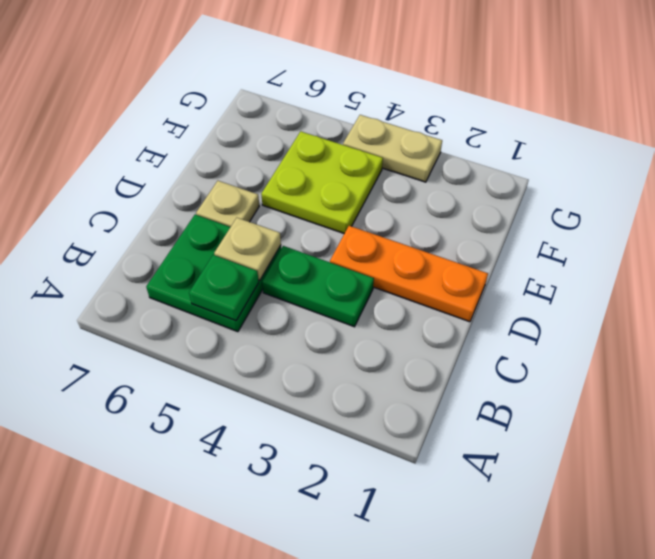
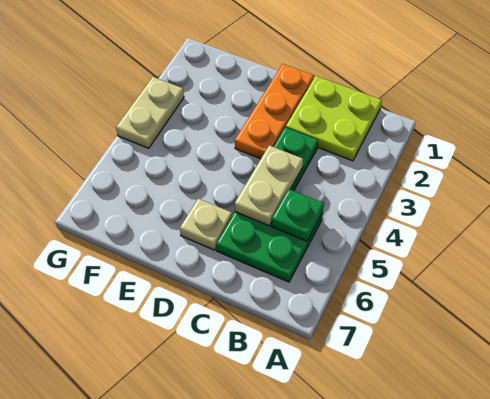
tan 1x1 plate [214,218,281,280] -> tan 1x2 plate [235,145,303,226]
lime 2x2 plate [261,131,383,234] -> lime 2x2 plate moved to [286,76,382,161]

